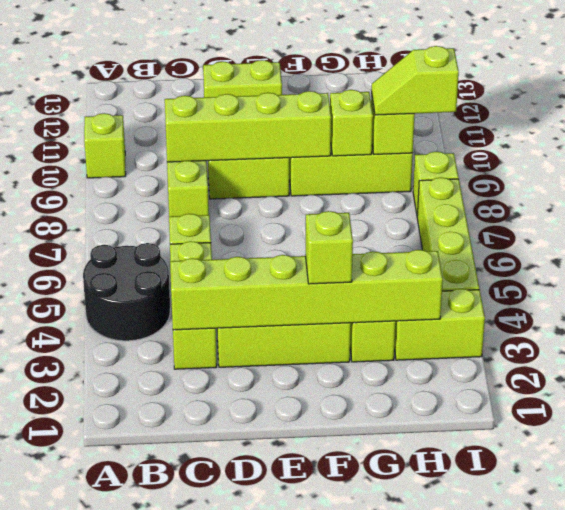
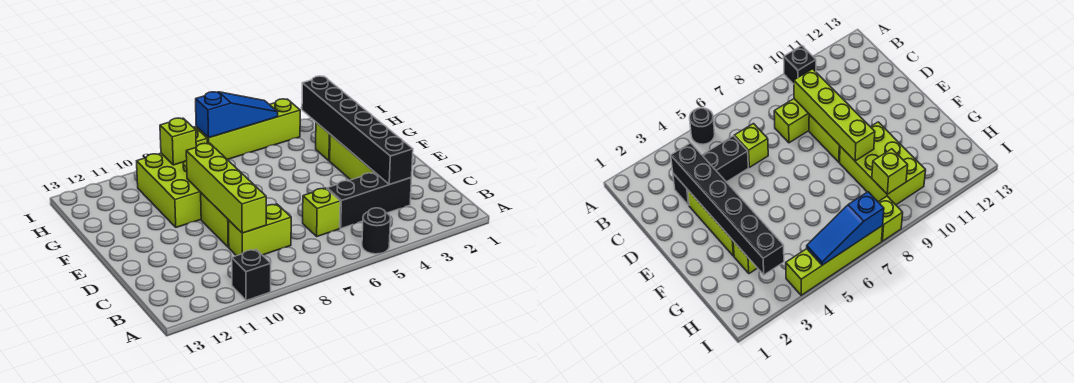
black 2x2 round brick [83,243,170,341] -> black 1x1 round brick [362,208,391,254]
lime 1x1 brick [84,113,126,178] -> black 1x1 brick [232,249,271,300]
lime 1x3 brick [170,241,217,369] -> black 1x3 brick [327,172,411,228]
lime 1x6 brick [170,250,443,330] -> black 1x6 brick [302,76,413,184]
lime 1x2 brick [203,60,282,97] -> none
lime 1x1 brick [305,211,353,284] -> none
lime 1x1 brick [330,90,373,156] -> none
lime 1x2 brick [394,289,485,360] -> none
lime 1x2 slope [371,46,459,115] -> none
none -> blue 1x3 slope [196,92,278,138]

